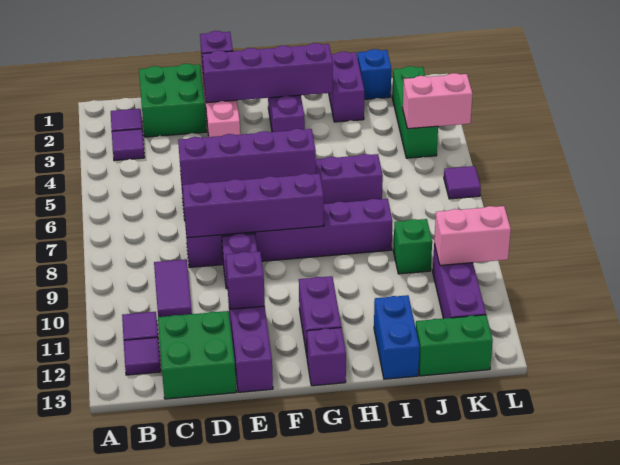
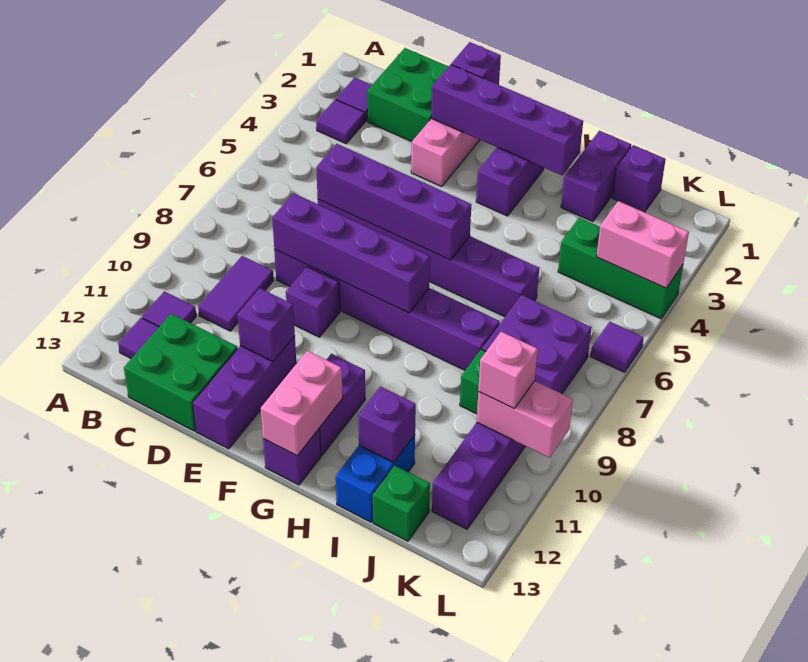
none -> pink 1x2 brick [261,351,343,456]
none -> purple 1x1 brick [358,386,416,462]
blue 1x1 brick [358,49,391,99] -> purple 1x1 brick [612,145,666,212]
none -> purple 2x2 brick [482,295,592,394]
green 1x2 brick [416,315,493,376] -> green 1x1 brick [373,466,430,541]
green 1x3 brick [392,66,438,158] -> green 1x3 brick turned to [558,218,683,319]
none -> pink 1x1 brick [478,332,538,409]

